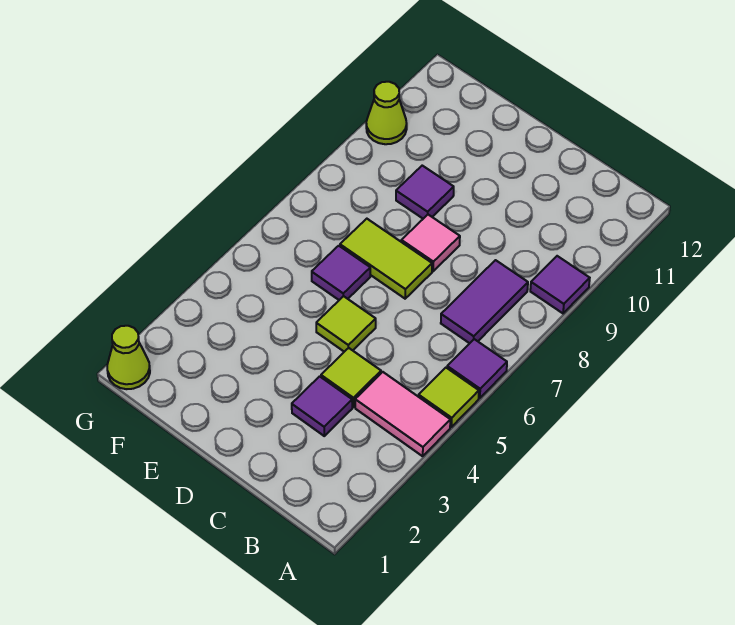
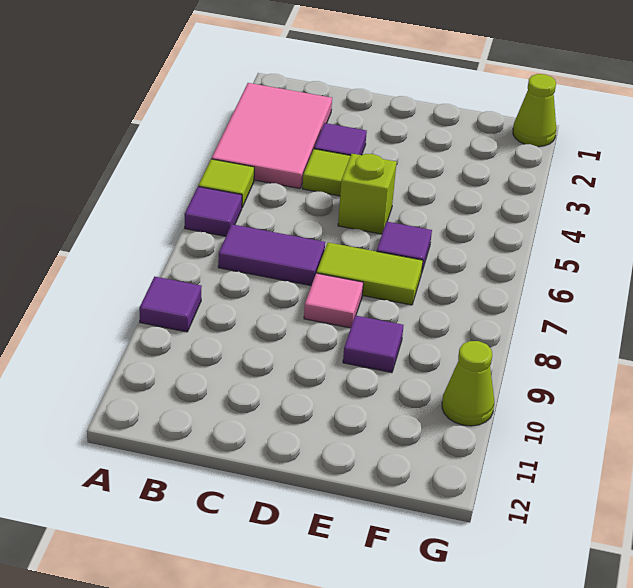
pink 1x2 tile [355,372,450,456] -> pink 2x3 tile [212,83,332,189]
purple 1x2 tile [441,260,528,343] -> purple 1x2 tile turned to [218,224,325,286]
lime 1x1 tile [316,296,376,352] -> lime 1x1 brick [338,154,397,234]

